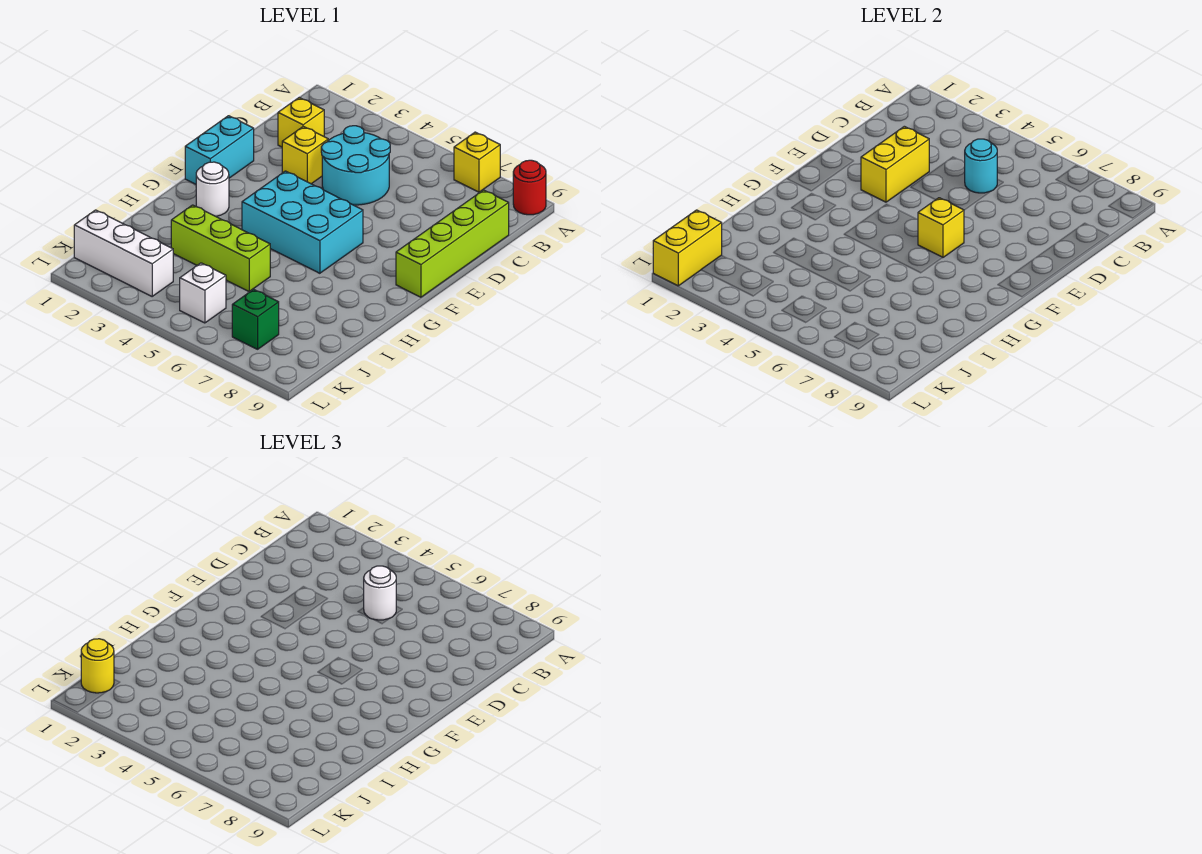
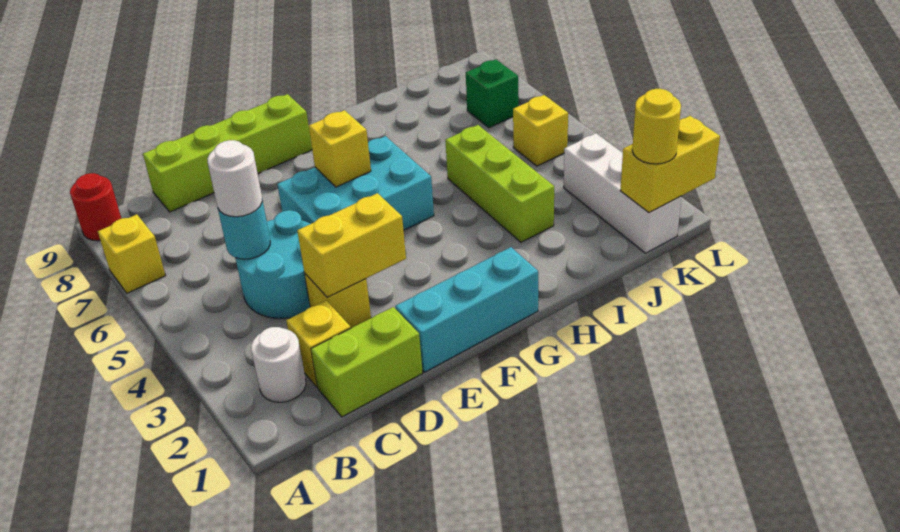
none -> lime 1x2 brick [311,307,423,417]
cyan 1x2 brick [185,116,254,184] -> cyan 1x3 brick [395,247,538,372]
cyan 2x3 brick [242,171,363,273] -> cyan 2x3 brick turned to [277,136,434,230]
white 1x1 round brick [196,162,229,216] -> white 1x1 round brick moved to [251,327,306,402]
white 1x1 brick [180,263,226,323] -> yellow 1x1 brick [513,95,568,166]

